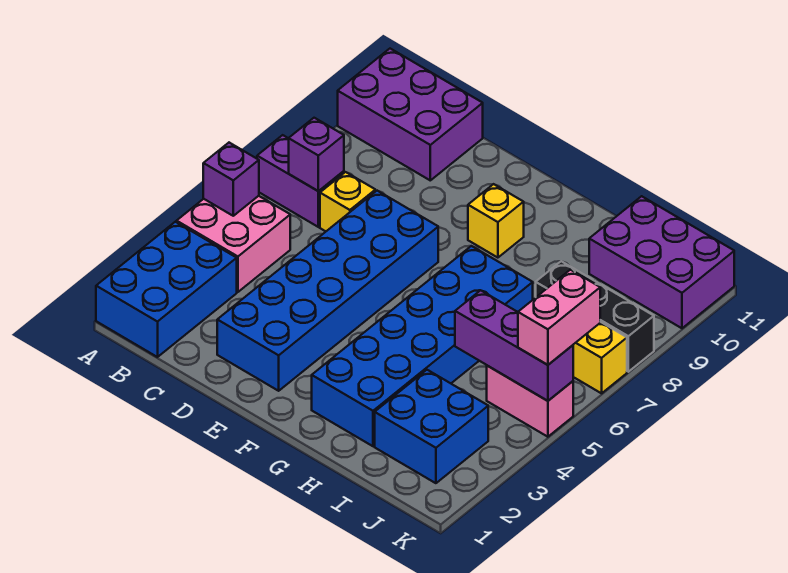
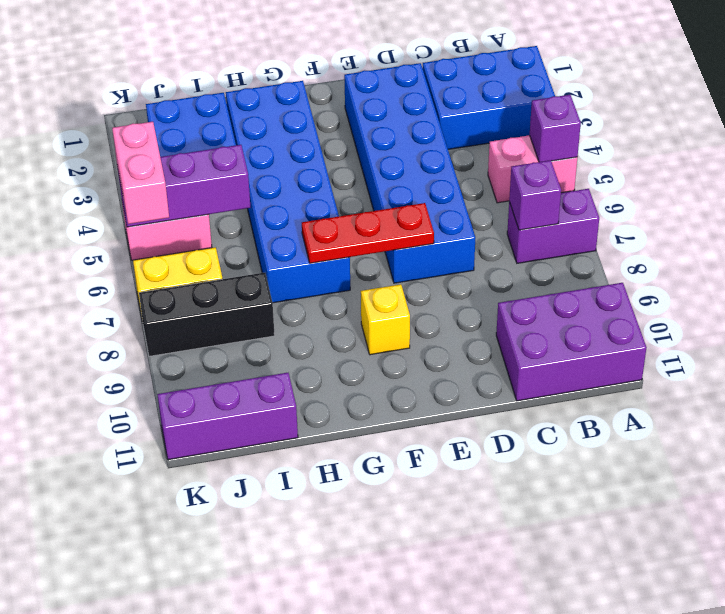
blue 2x3 brick [96,222,237,357] -> blue 2x3 brick turned to [423,46,555,149]
pink 2x2 brick [177,196,290,292] -> pink 1x2 brick [488,135,577,203]
yellow 1x1 brick [320,172,375,231] -> none
none -> red 1x3 plate [302,203,434,263]
purple 2x3 brick [589,196,734,328] -> purple 1x3 brick [157,373,298,460]

